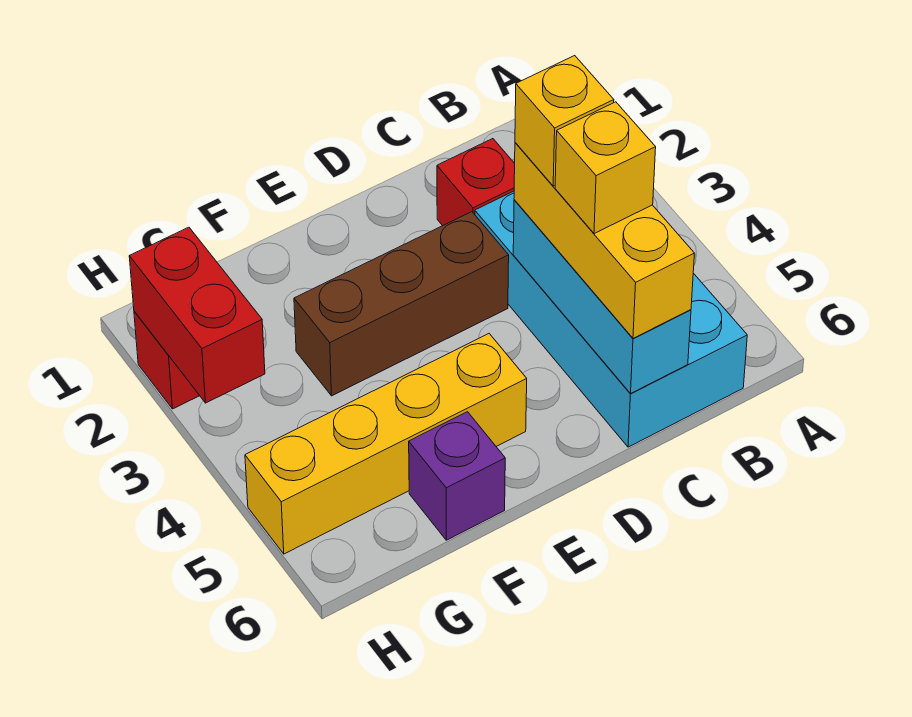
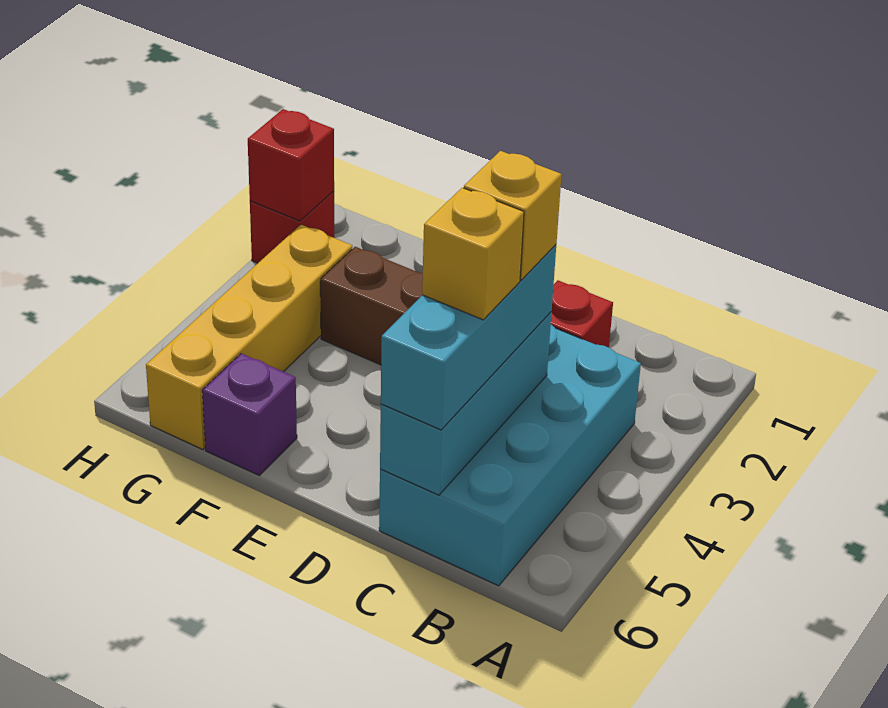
yellow 1x3 brick [514,143,695,338] -> cyan 1x3 brick [381,245,556,430]
yellow 1x4 brick [245,334,527,554] -> yellow 1x4 brick turned to [146,225,352,449]
red 1x2 brick [129,227,265,403] -> red 1x1 brick [248,109,334,221]

